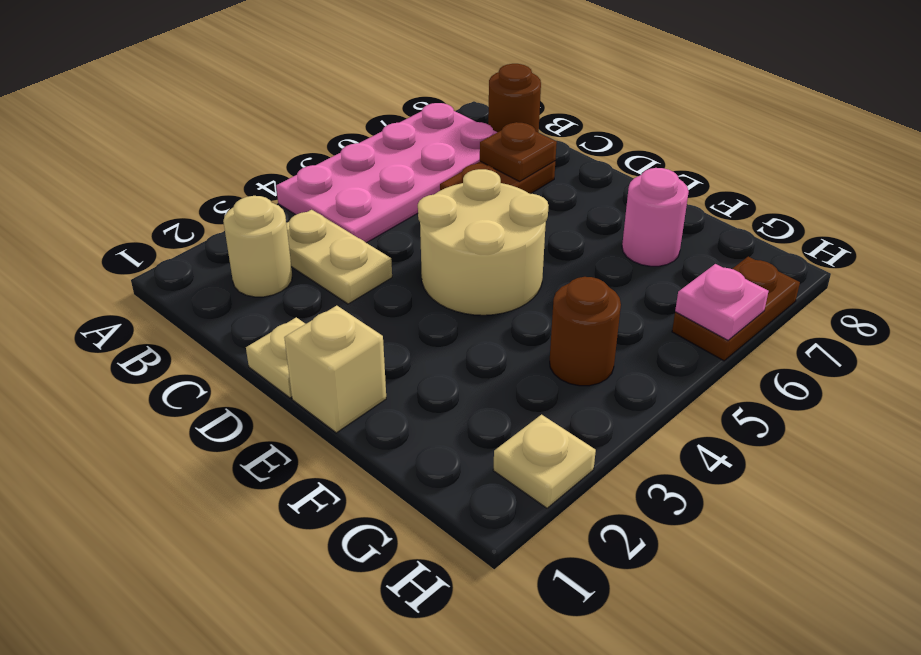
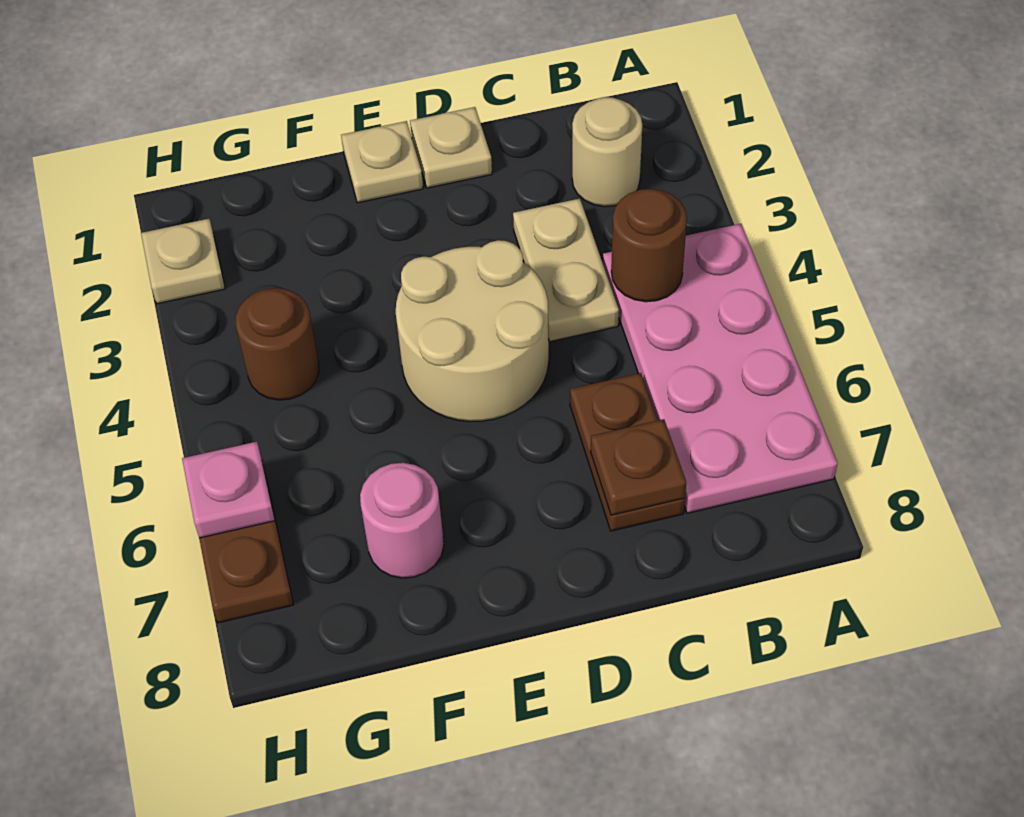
tan 1x2 plate [286,210,392,304] -> tan 1x2 plate turned to [513,199,619,342]
brown 1x1 round brick [488,64,541,133] -> brown 1x1 round brick moved to [611,189,687,302]
tan 1x1 brick [284,306,386,433] -> tan 1x1 plate [341,121,423,203]

